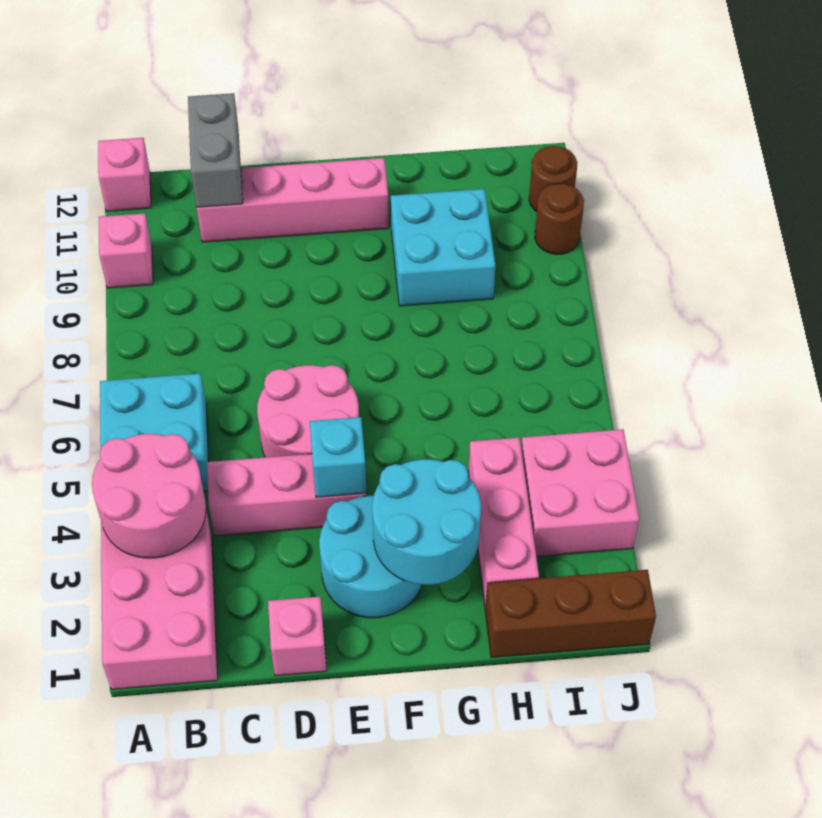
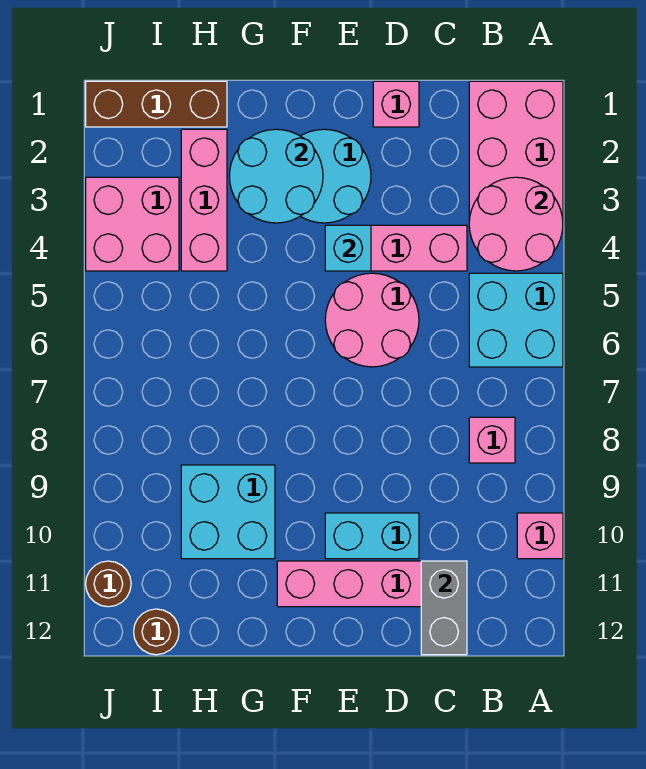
pink 1x1 brick [98,138,151,211] -> pink 1x1 brick moved to [469,417,515,463]
none -> cyan 1x2 brick [325,513,419,559]
brown 1x1 round brick [535,184,584,254] -> brown 1x1 round brick moved to [134,609,179,655]

